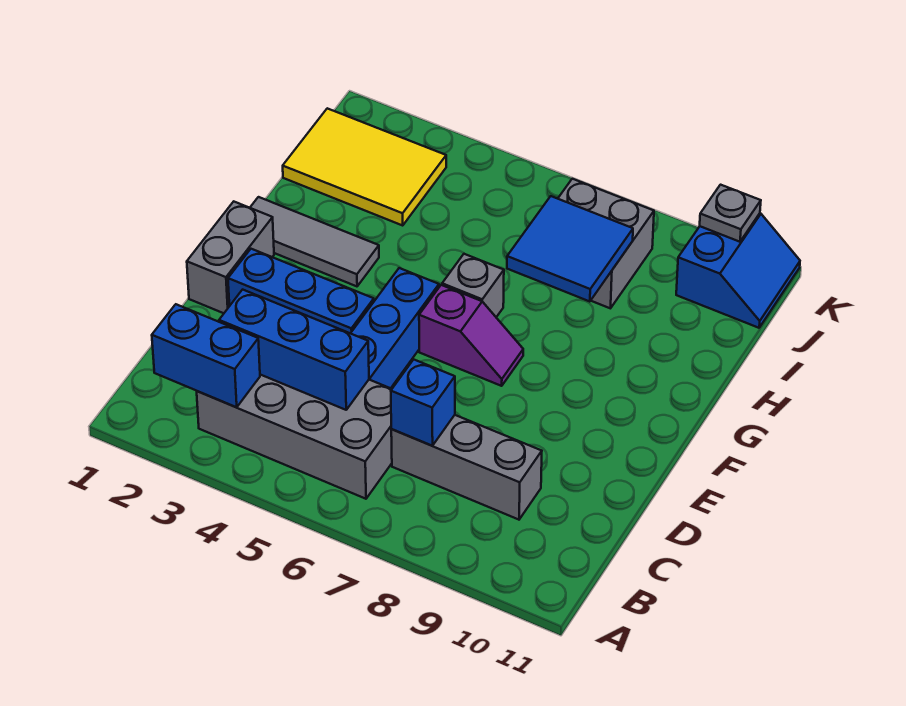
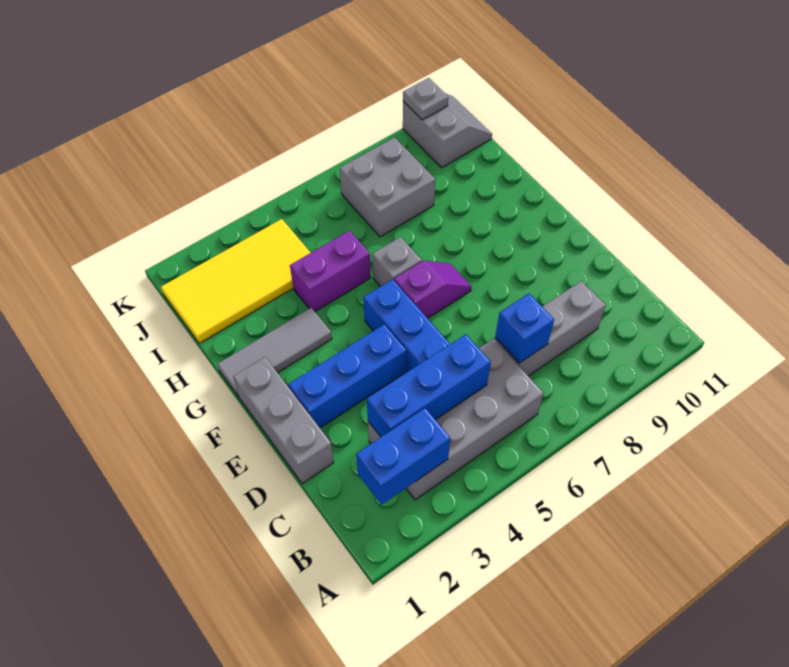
grey 1x2 brick [187,202,274,313] -> grey 1x3 brick [233,357,334,484]
none -> purple 1x2 brick [290,231,371,311]
blue 2x2 tile [507,196,633,302] -> none
yellow 2x3 tile [283,108,446,225] -> yellow 2x4 tile [161,219,311,343]
blue 2x2 slope [676,213,800,328] -> grey 2x2 slope [403,94,492,168]

